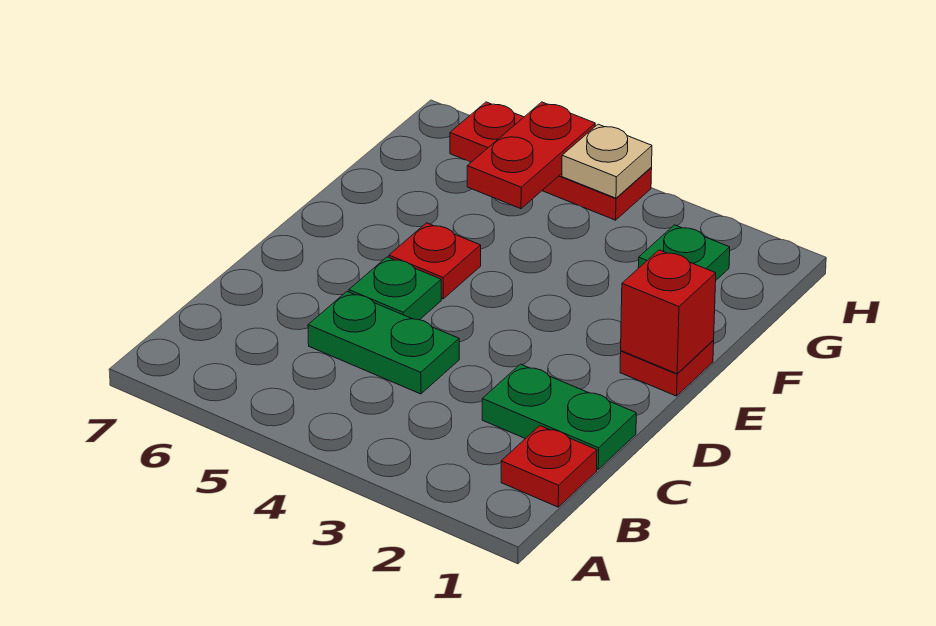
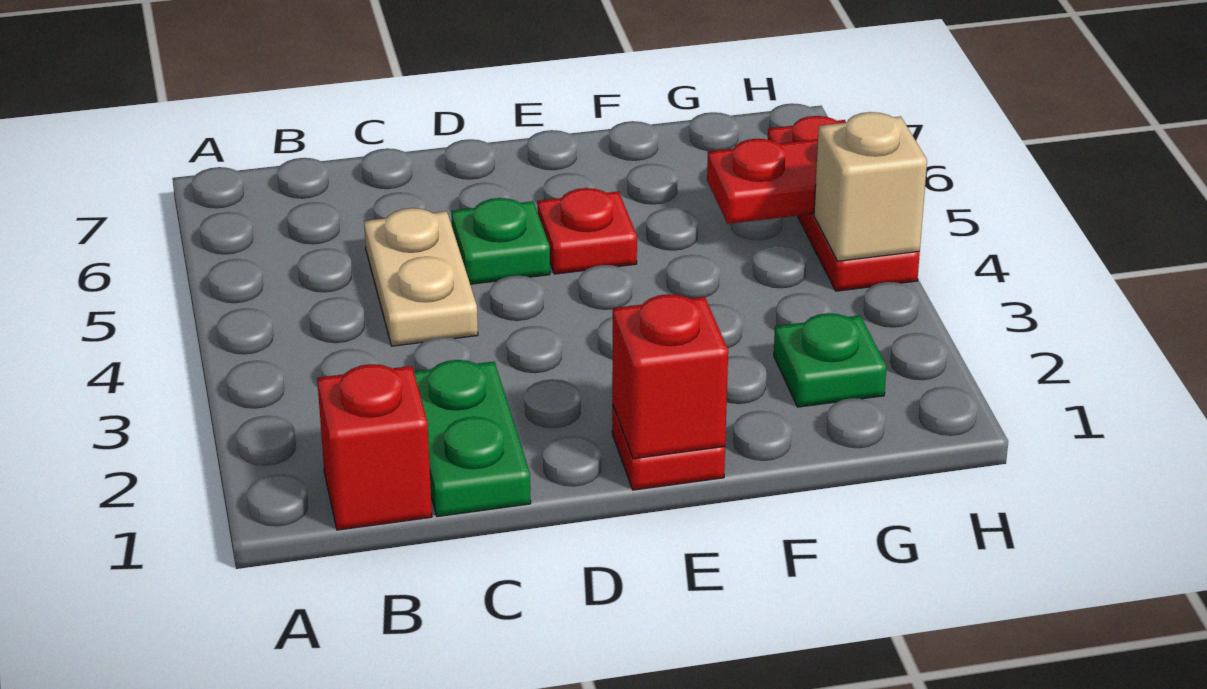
red 1x1 plate [501,426,597,507] -> red 1x1 brick [317,364,432,530]
green 1x2 plate [308,292,459,394] -> tan 1x2 plate [364,208,478,346]
tan 1x1 plate [562,124,652,198] -> tan 1x1 brick [814,112,927,261]

